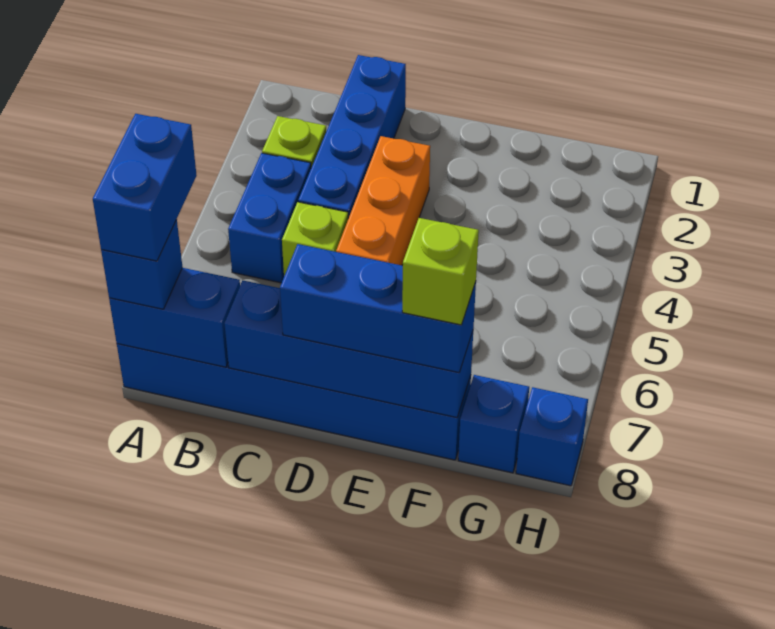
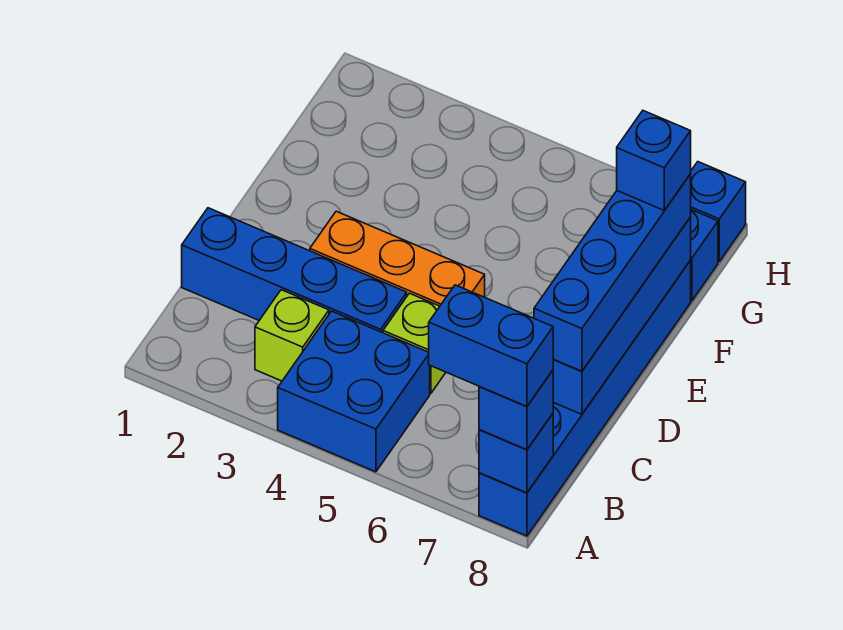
blue 1x2 brick [109,268,240,367] -> blue 1x1 brick [479,414,553,493]
blue 1x2 brick [228,153,311,283] -> blue 2x2 brick [278,311,430,472]
blue 1x3 brick [280,244,476,373] -> blue 1x4 brick [534,174,691,371]
lime 1x1 brick [402,218,479,325] -> blue 1x1 brick [617,111,691,210]

